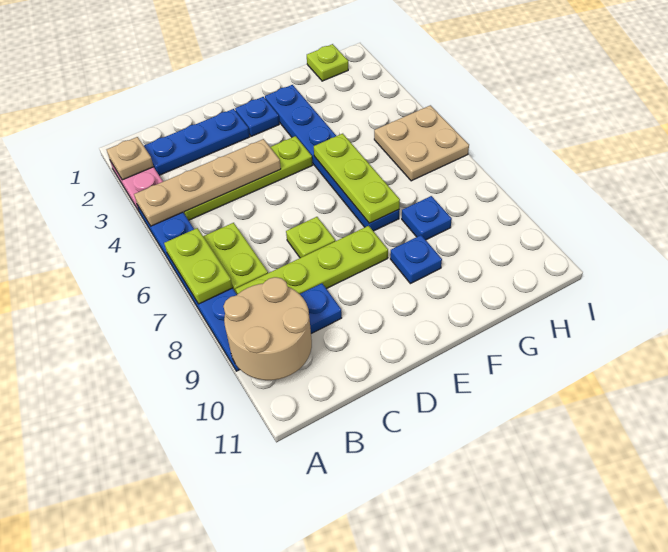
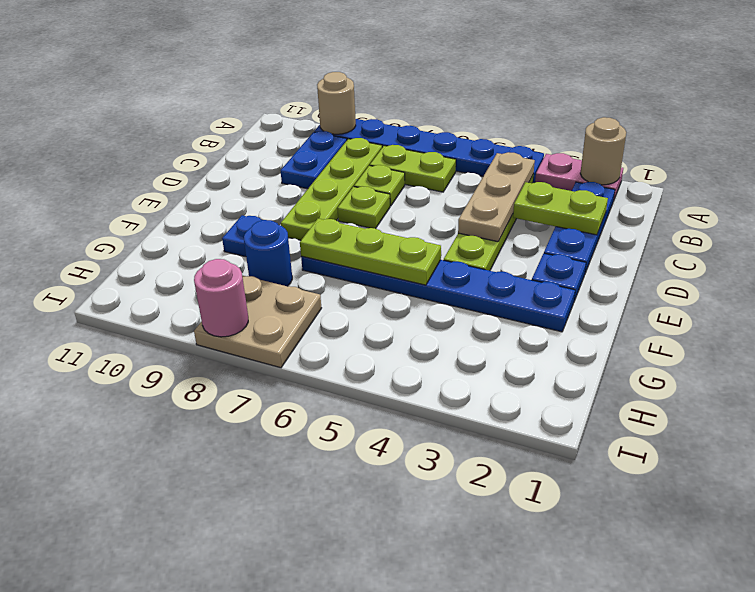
tan 1x1 plate [107,137,154,180] -> tan 1x1 round brick [580,117,626,185]
tan 1x4 plate [134,139,281,226] -> tan 1x3 plate [458,152,535,242]
lime 1x2 plate [164,228,233,304] -> lime 1x2 plate moved to [513,182,608,235]
tan 2x2 round brick [223,277,312,380] -> tan 1x1 round brick [317,72,356,134]
blue 1x1 plate [402,196,452,240] -> blue 1x1 round brick [244,220,292,286]
lime 1x1 plate [307,44,348,81] -> lime 1x1 plate moved to [354,165,405,206]
tan 2x2 plate [374,105,469,181] -> tan 2x2 plate moved to [194,275,321,368]
none -> pink 1x1 round brick [194,259,248,337]

